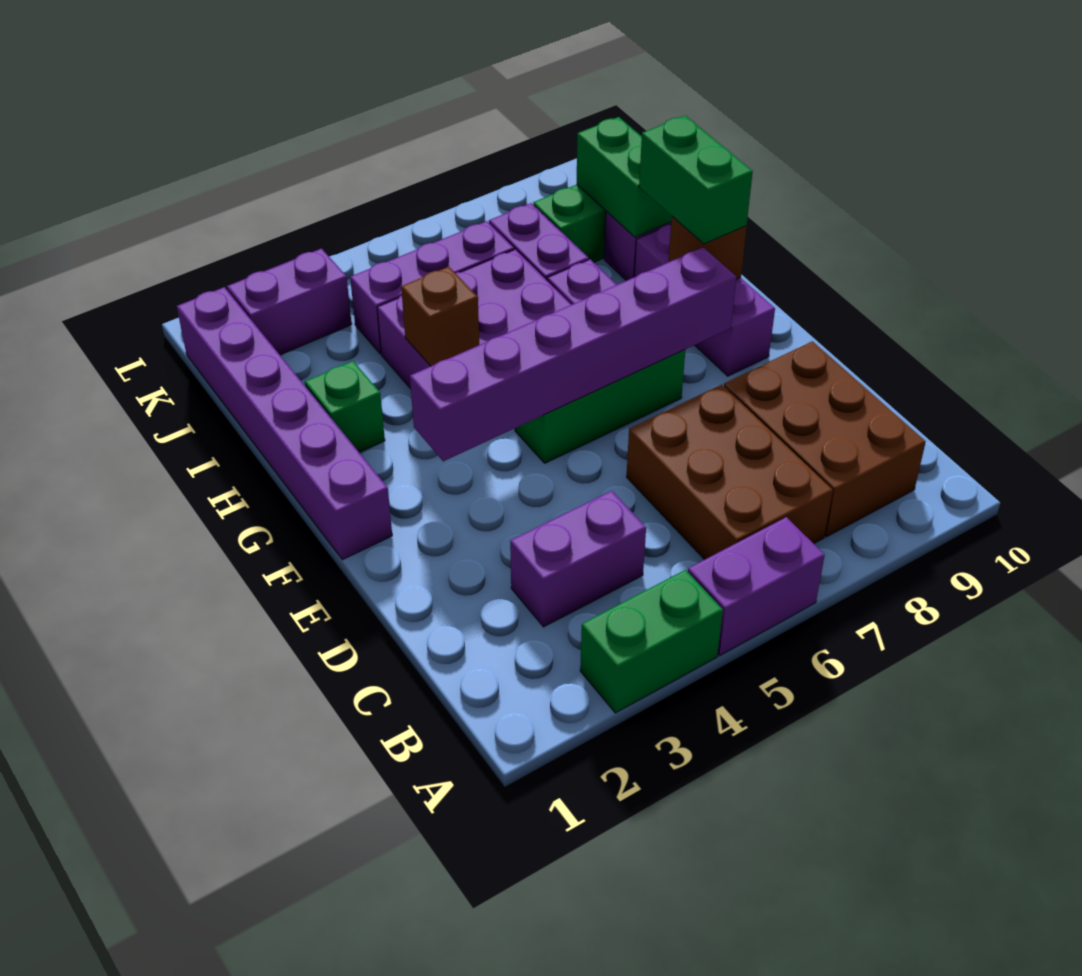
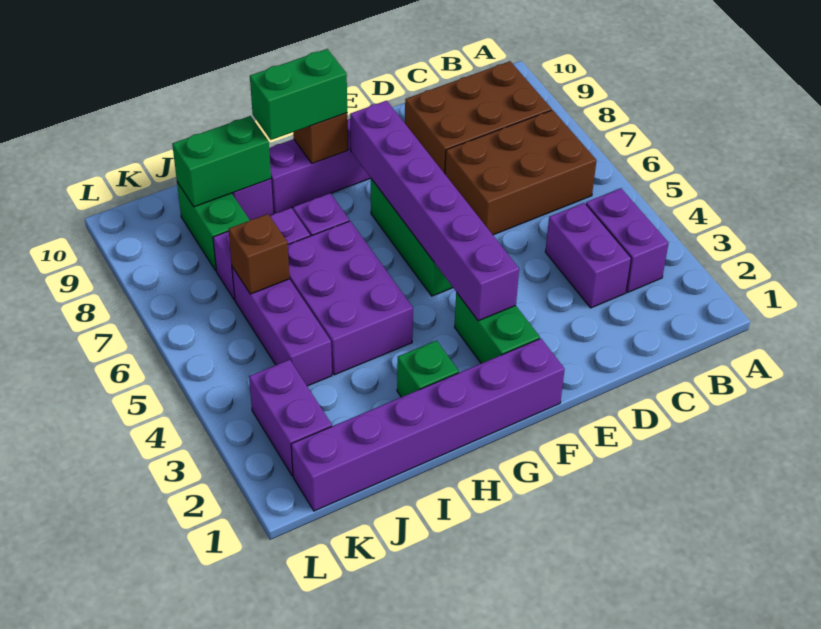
green 1x2 brick [580,570,723,713] -> green 1x2 brick moved to [455,293,540,363]
purple 1x2 brick [688,517,825,655] -> purple 1x2 brick moved to [586,188,669,292]
brown 1x1 brick [401,267,479,366] -> brown 1x1 brick moved to [228,214,290,294]

